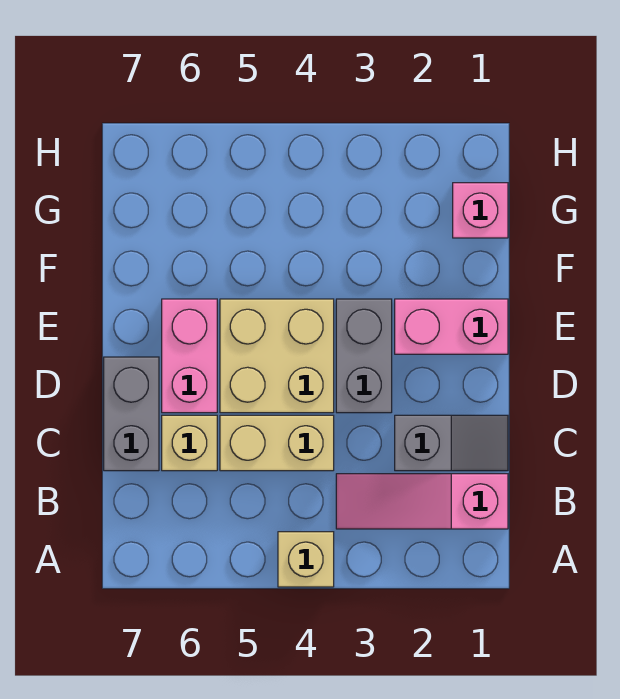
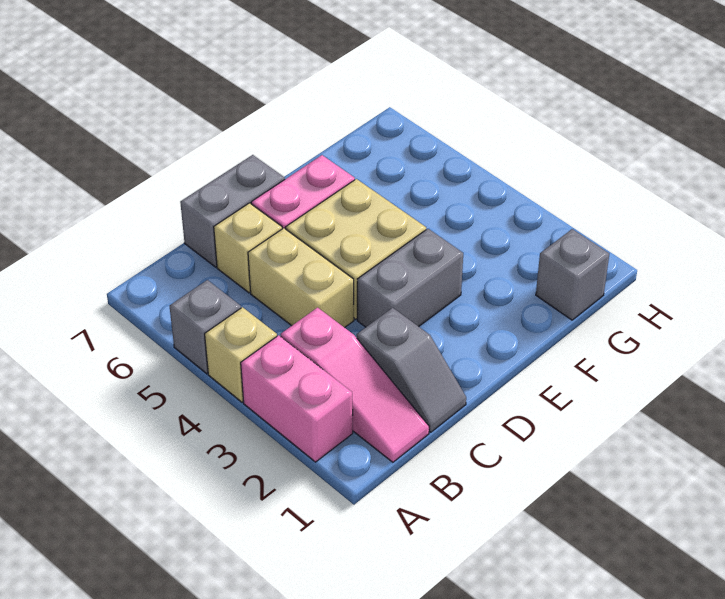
none -> grey 1x1 brick [170,280,241,374]
pink 1x3 slope [336,474,508,529] -> pink 1x3 slope turned to [281,307,429,462]
pink 1x2 brick [395,299,508,354] -> pink 1x2 brick moved to [241,335,353,462]
pink 1x1 brick [453,183,508,238] -> grey 1x1 brick [536,229,609,320]

